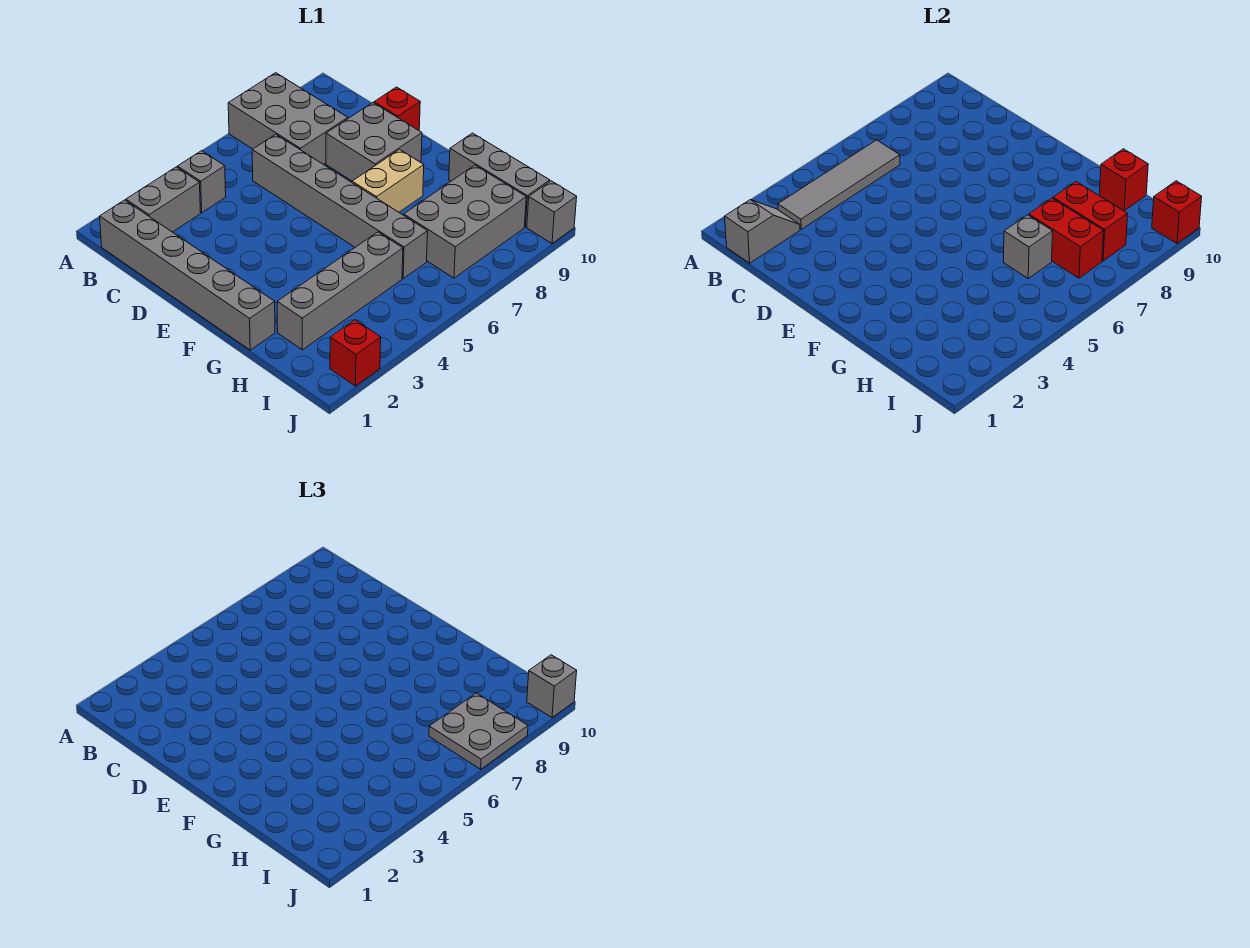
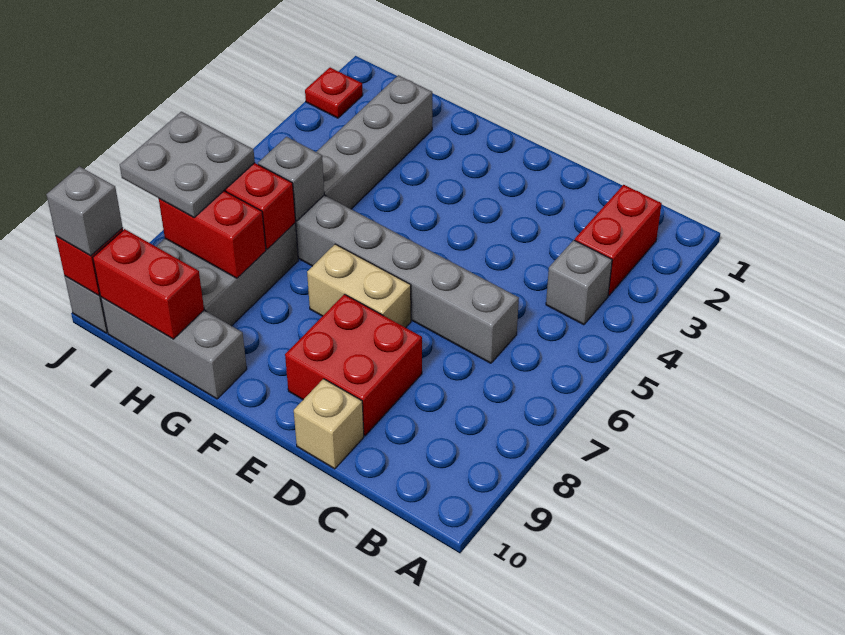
grey 2x3 brick [228,73,348,165] -> none
grey 1x6 brick [100,200,275,350] -> none
grey 1x2 slope [725,200,800,263] -> none
grey 1x2 brick [126,167,201,232] -> red 1x2 brick [575,185,662,295]
grey 1x4 tile [778,140,900,229] -> none
grey 2x2 brick [326,103,422,181] -> red 2x2 brick [285,294,422,436]
red 1x1 brick [374,87,420,130] -> tan 1x1 brick [294,379,364,469]
tan 1x2 brick [352,150,424,212] -> tan 1x2 brick turned to [307,244,411,328]
red 1x1 brick [1099,149,1148,211] -> red 1x2 brick [93,229,204,339]
red 1x1 brick [330,320,381,386] -> red 1x1 plate [305,68,363,118]

